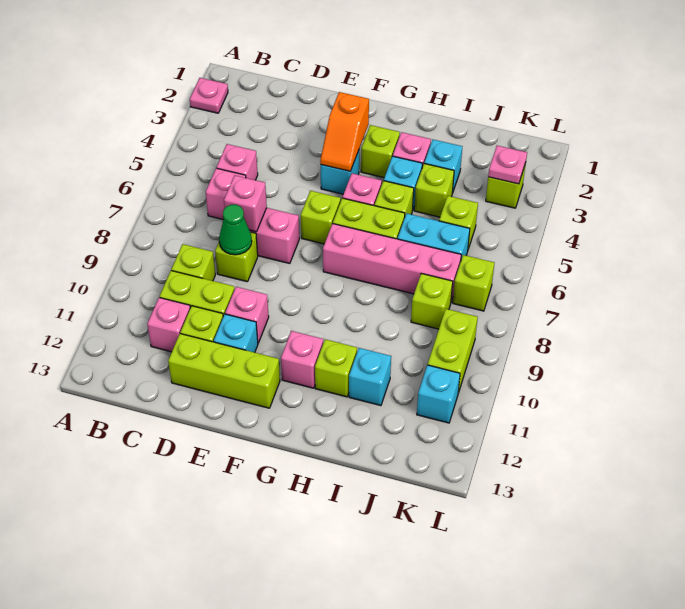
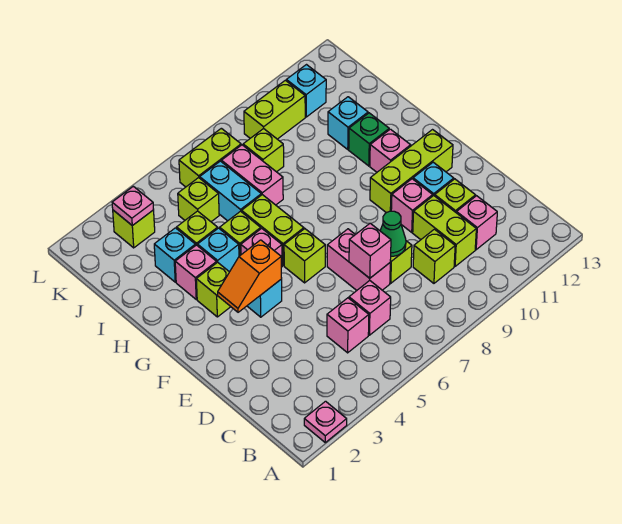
lime 1x3 brick [168,334,280,408] -> lime 1x3 brick turned to [370,130,453,213]
orange 1x2 slope [320,92,369,171] -> orange 1x2 slope turned to [218,240,282,312]
pink 1x4 brick [323,224,461,301] -> pink 1x2 brick [222,145,283,205]
lime 1x1 brick [315,339,357,397] -> green 1x1 brick [349,113,389,166]
lime 1x1 brick [453,255,494,311] -> lime 1x2 brick [179,128,241,187]

